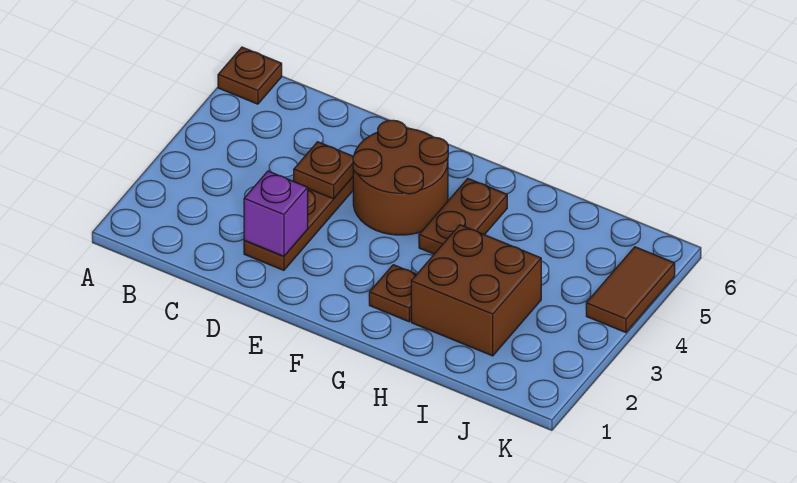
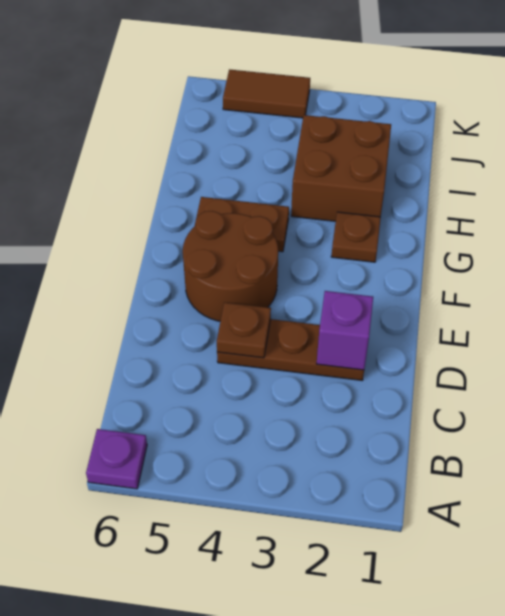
brown 1x1 plate [218,47,282,104] -> purple 1x1 plate [86,429,147,489]

